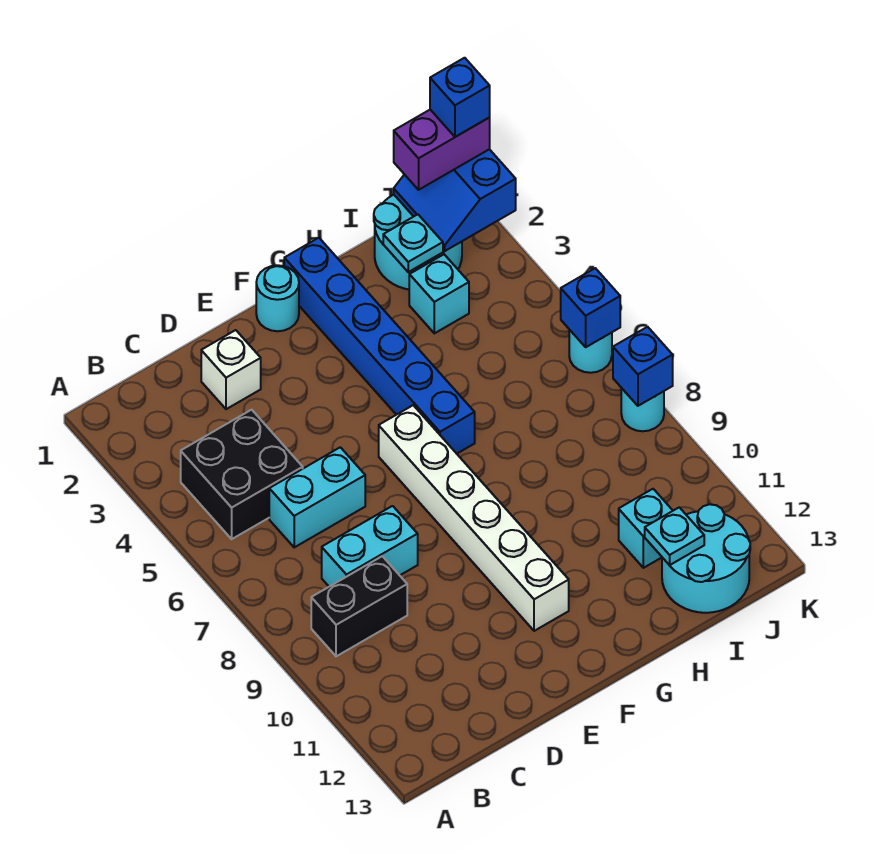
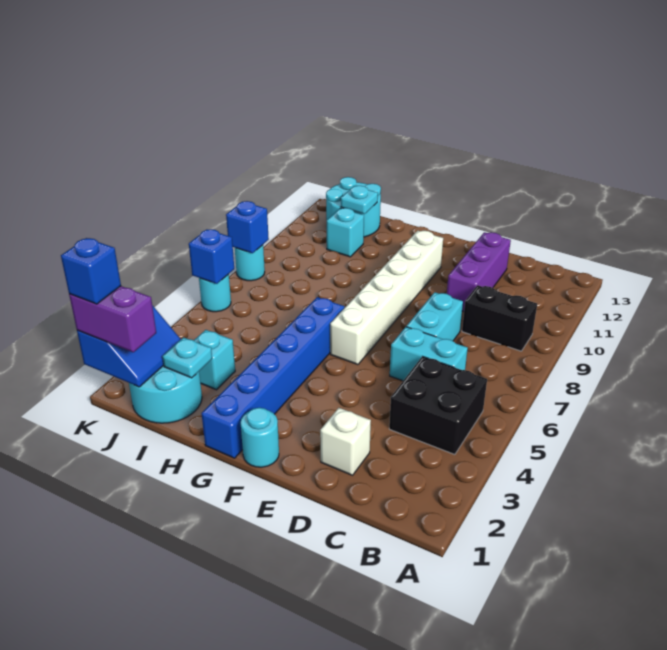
cyan 1x2 brick [322,506,418,587] -> cyan 1x2 brick turned to [406,292,463,341]
none -> purple 1x3 brick [447,232,511,312]

